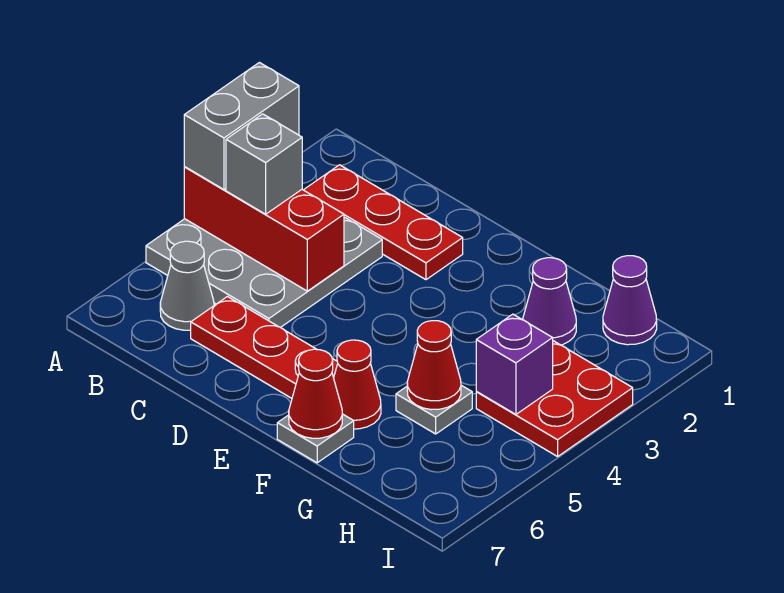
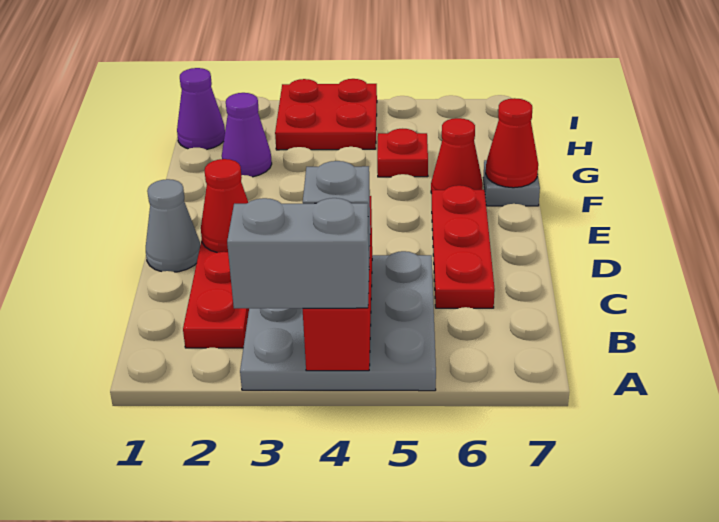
grey 1x1 cone [160,241,214,330] -> grey 1x1 cone moved to [146,179,200,272]
grey 1x1 plate [396,385,472,434] -> red 1x1 plate [377,129,428,177]
red 1x1 cone [407,321,461,410] -> red 1x1 cone moved to [201,159,248,253]
purple 1x1 brick [476,314,553,414] -> none

